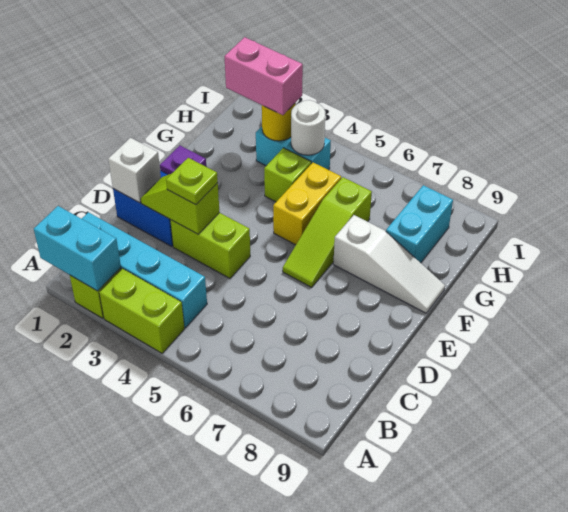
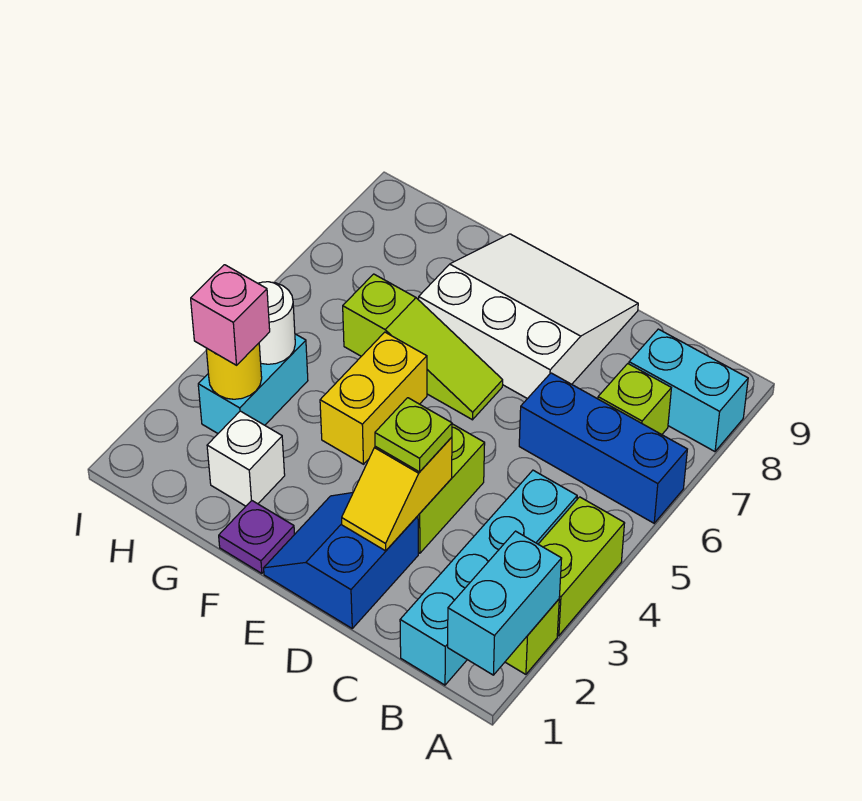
none -> blue 1x3 brick [519,373,687,523]
white 1x1 brick [108,138,161,203] -> white 1x1 brick moved to [207,411,285,506]
lime 1x2 slope [141,174,219,234] -> yellow 1x2 slope [342,437,452,551]
yellow 1x2 brick [273,163,341,245] -> yellow 1x2 brick turned to [320,332,427,464]
white 1x3 slope [333,215,445,313] -> white 3x3 slope [419,234,638,399]
lime 1x1 brick [264,148,311,202] -> lime 1x1 brick moved to [598,364,671,435]
cyan 1x2 brick [386,185,453,263] -> cyan 1x2 brick moved to [629,329,748,452]
pink 1x2 brick [224,37,303,115] -> pink 1x1 brick [191,265,270,365]

